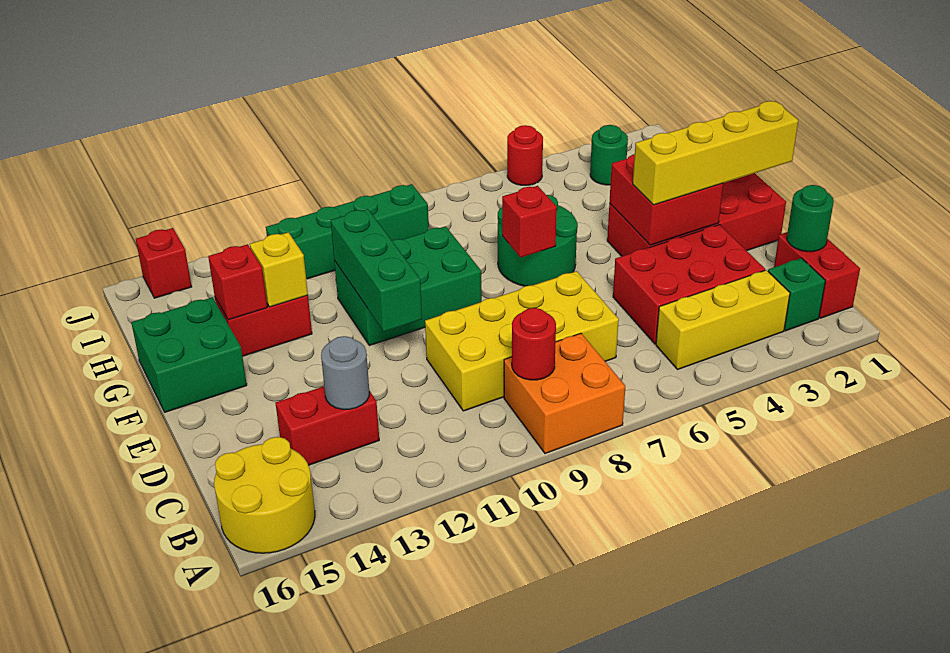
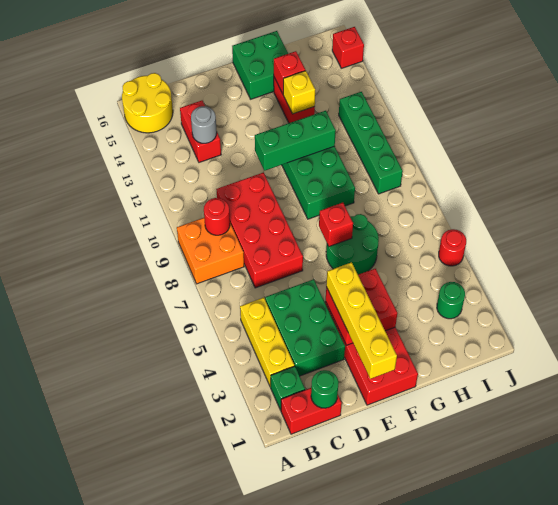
red 2x3 brick [613,225,765,344] -> green 2x3 brick [265,279,345,376]
yellow 2x4 brick [425,271,619,411] -> red 2x4 brick [216,172,303,288]

